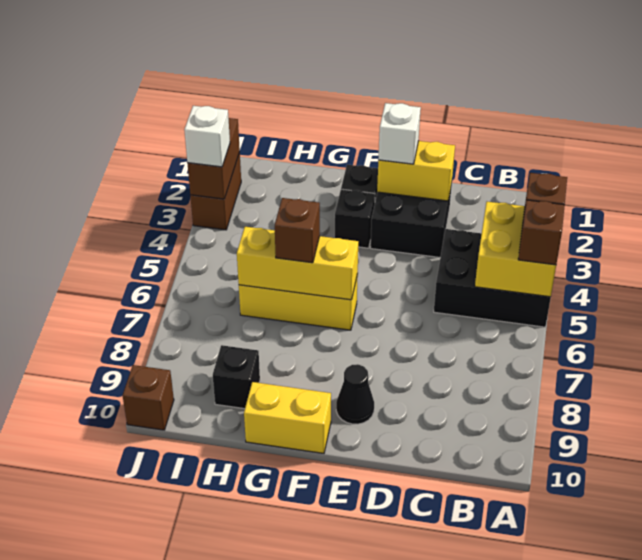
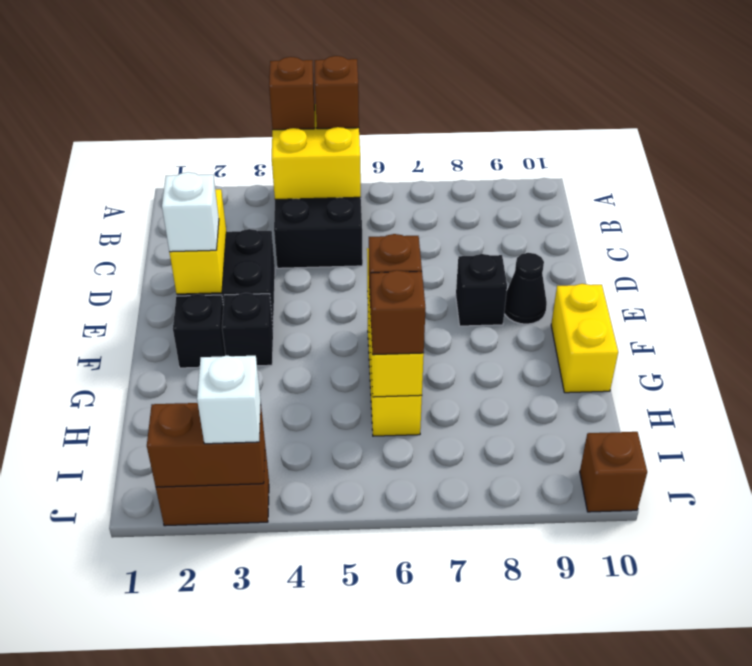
none -> brown 1x1 brick [370,270,425,355]
black 1x1 brick [213,345,260,409] -> black 1x1 brick moved to [456,254,507,326]

